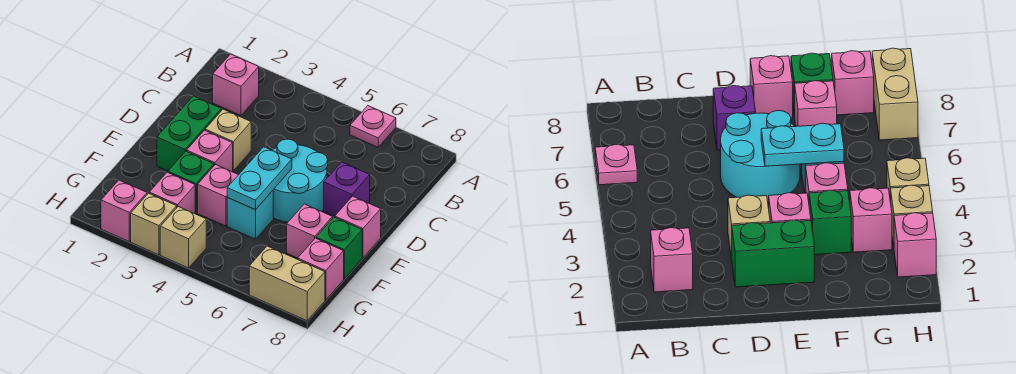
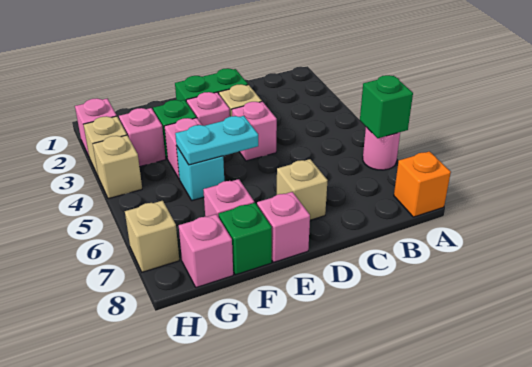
pink 1x1 plate [350,106,396,147] -> pink 1x1 round brick [363,127,400,170]
none -> green 1x1 brick [360,75,413,138]
none -> orange 1x1 brick [394,151,451,217]
pink 1x1 brick [213,54,259,116] -> pink 1x1 brick moved to [232,102,277,161]
cyan 2x2 round brick [272,139,328,222] -> none
purple 1x1 brick [324,162,370,216] -> tan 1x1 brick [277,159,328,220]
tan 1x2 brick [249,246,325,321] -> tan 1x1 brick [125,201,179,272]

